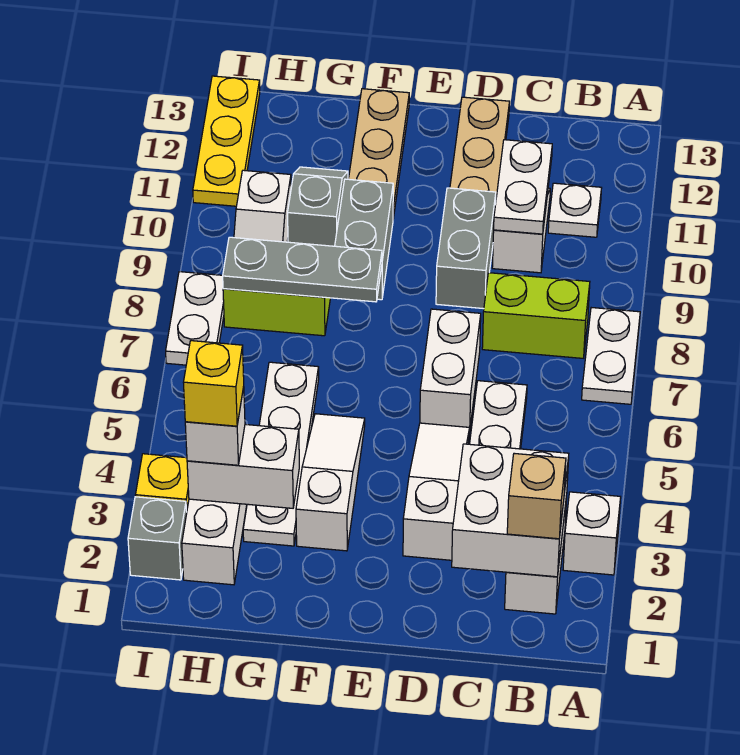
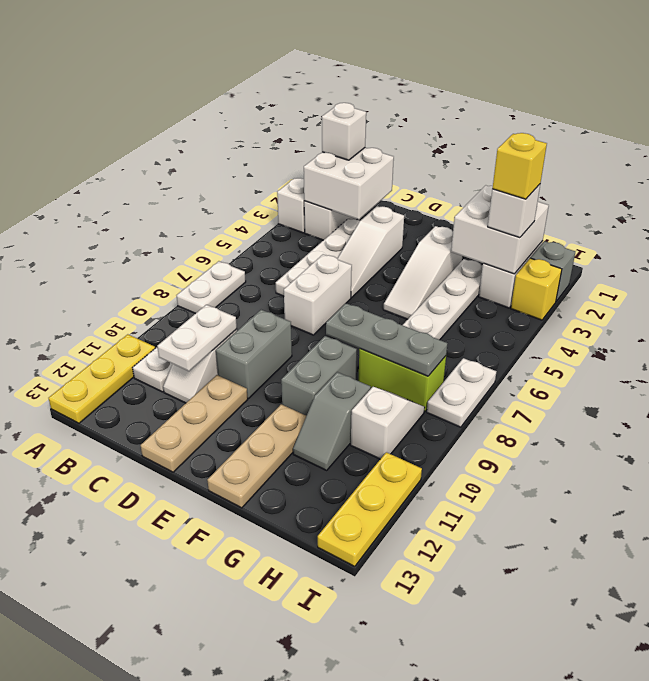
none -> yellow 1x3 plate [49,334,155,423]
tan 1x1 brick [507,453,566,539] -> white 1x1 brick [322,103,366,160]
lime 1x2 brick [482,273,590,358] -> none
white 1x2 brick [187,424,299,508] -> white 2x2 brick [451,185,549,274]

